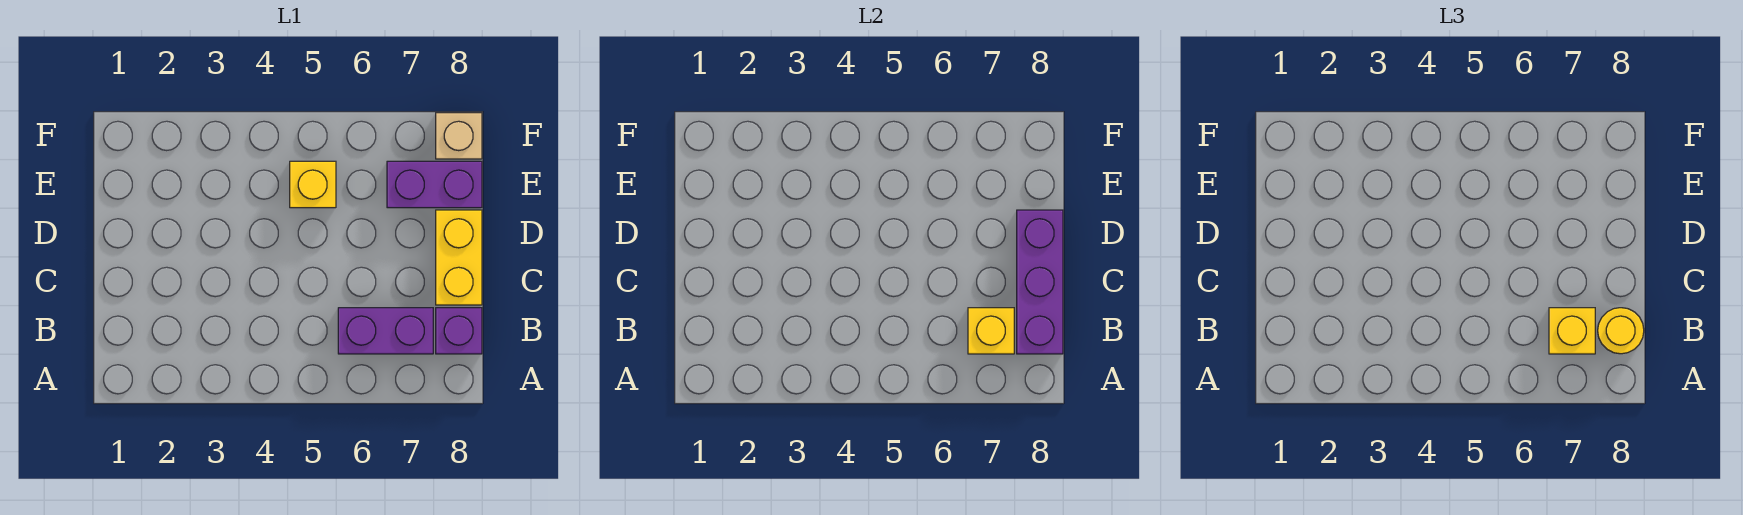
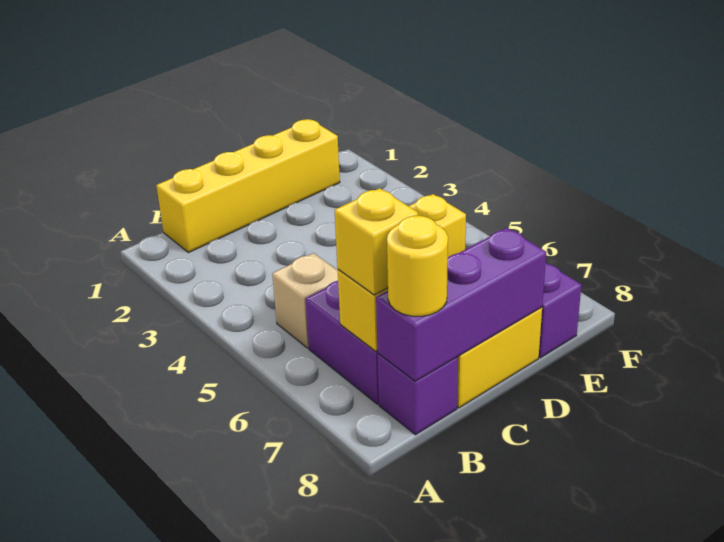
none -> yellow 1x4 brick [156,119,340,253]
tan 1x1 brick [436,113,482,159] -> tan 1x1 brick moved to [272,253,338,348]

